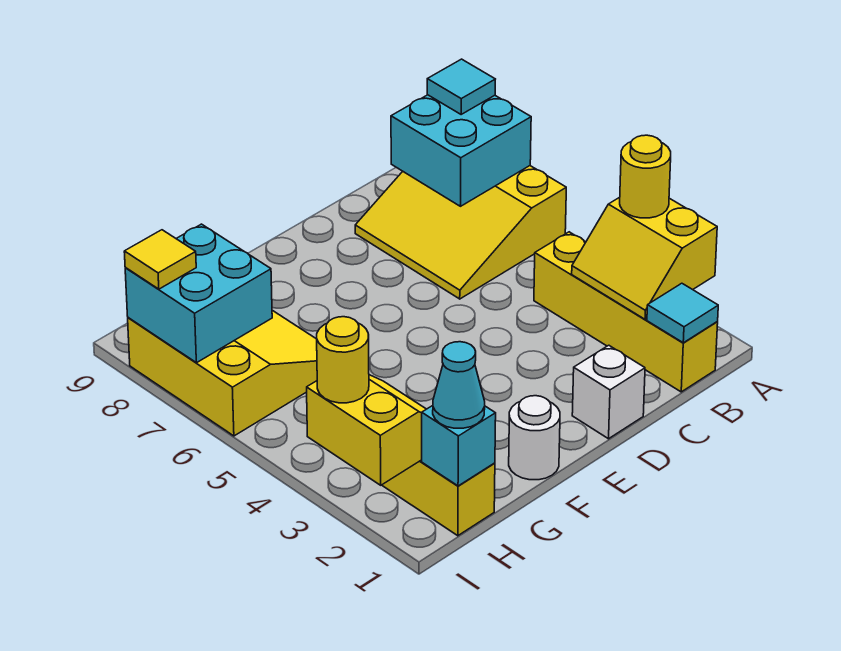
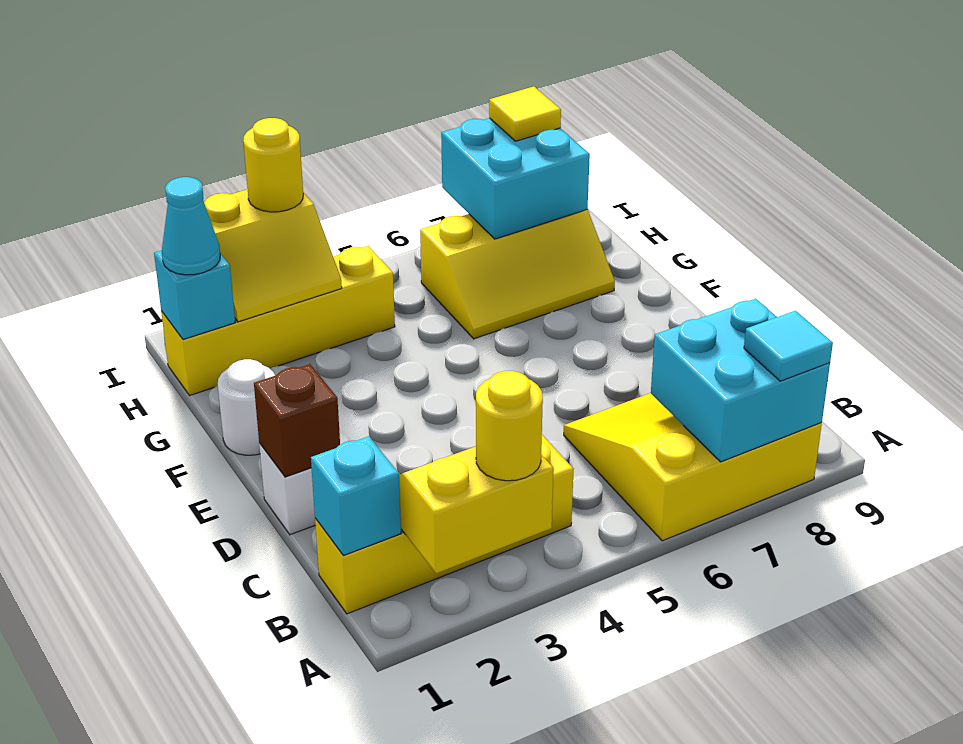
cyan 1x1 tile [647,283,718,343] -> cyan 1x1 brick [311,437,401,556]
none -> brown 1x1 brick [254,364,340,477]
yellow 3x3 slope [128,310,317,436] -> yellow 2x3 slope [420,210,615,339]

